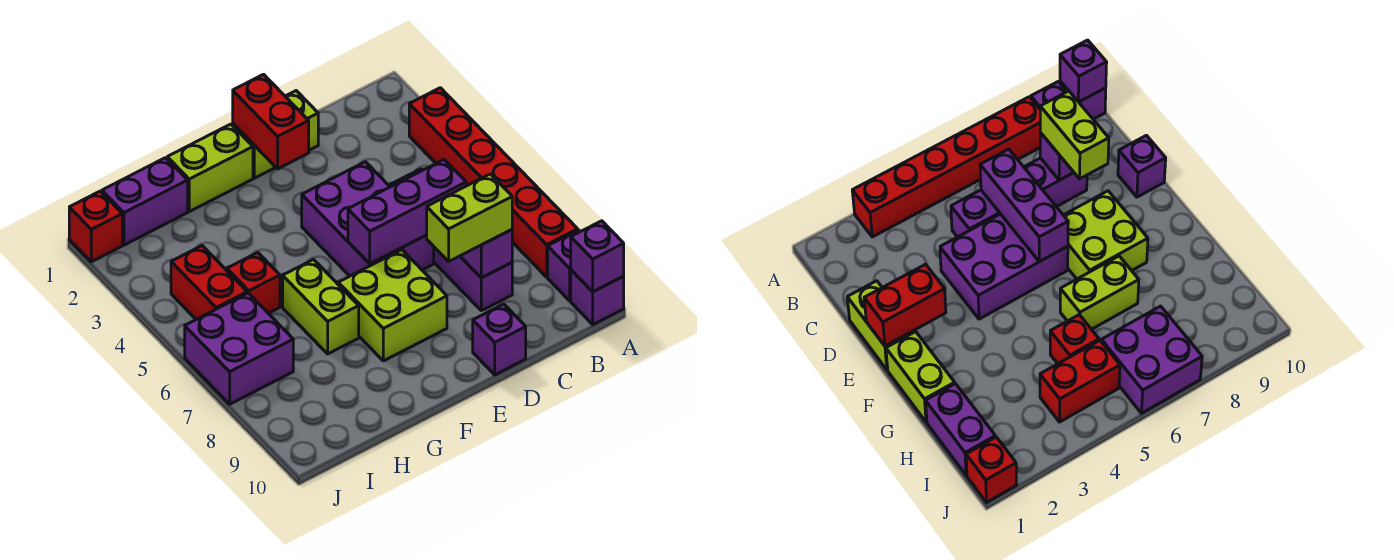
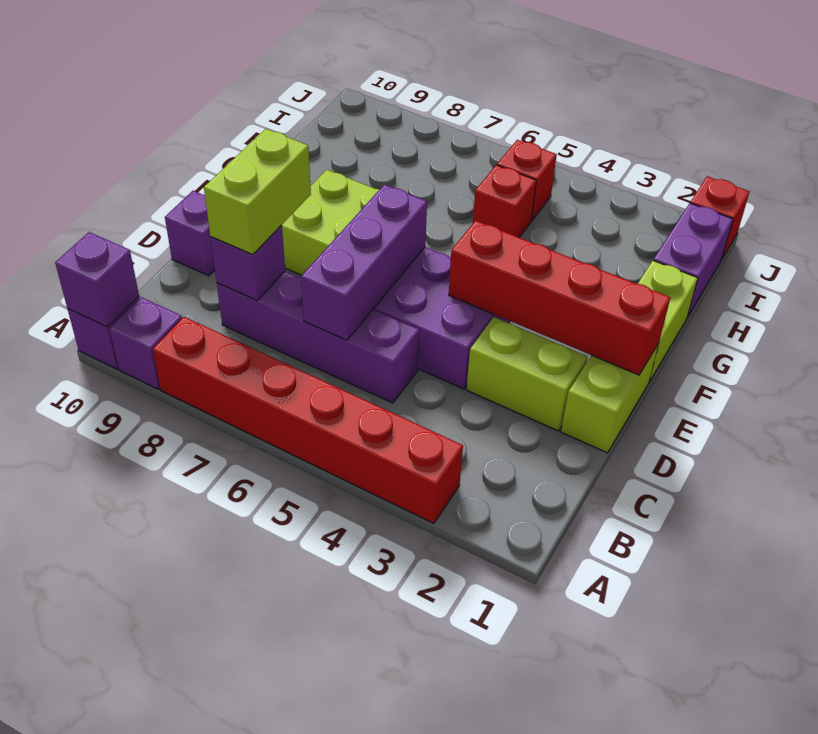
red 1x2 brick [233,74,309,169] -> red 1x4 brick [449,220,670,375]
lime 1x2 brick [283,260,359,354] -> lime 1x2 brick moved to [467,317,588,431]
red 1x2 brick [171,246,247,319] -> red 1x1 brick [497,140,557,221]
purple 2x2 brick [185,293,293,404] -> none

